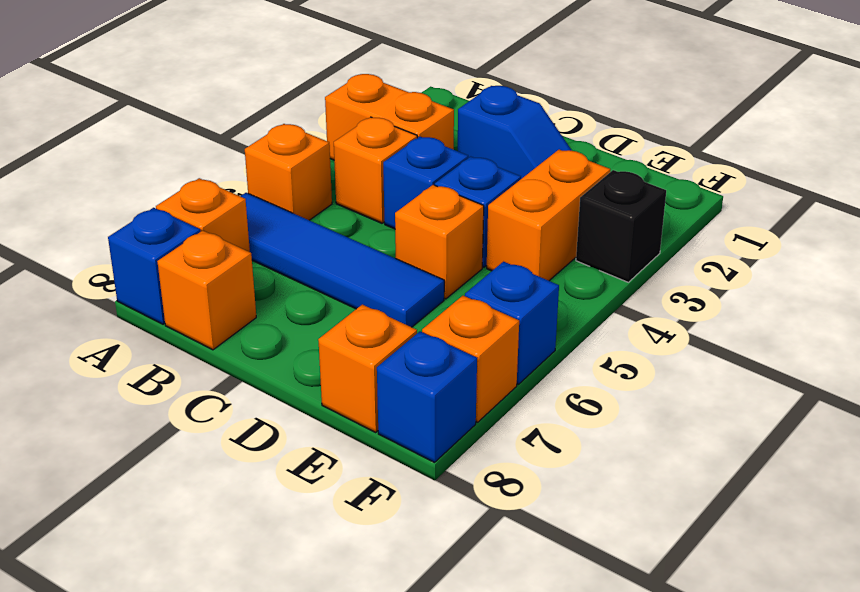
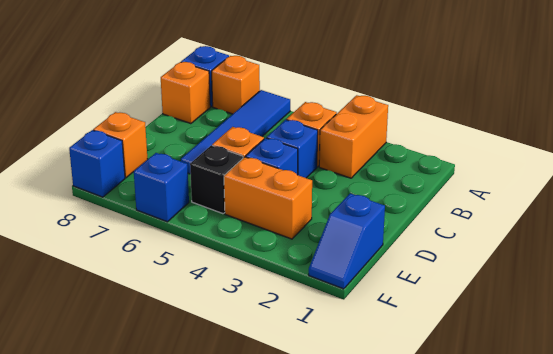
orange 1x1 brick [245,124,332,220] -> none
blue 1x2 slope [458,86,572,179] -> blue 1x2 slope moved to [309,194,385,289]
black 1x1 brick [576,170,666,282] -> black 1x1 brick moved to [190,145,243,214]
orange 1x1 brick [422,296,519,422] -> none

